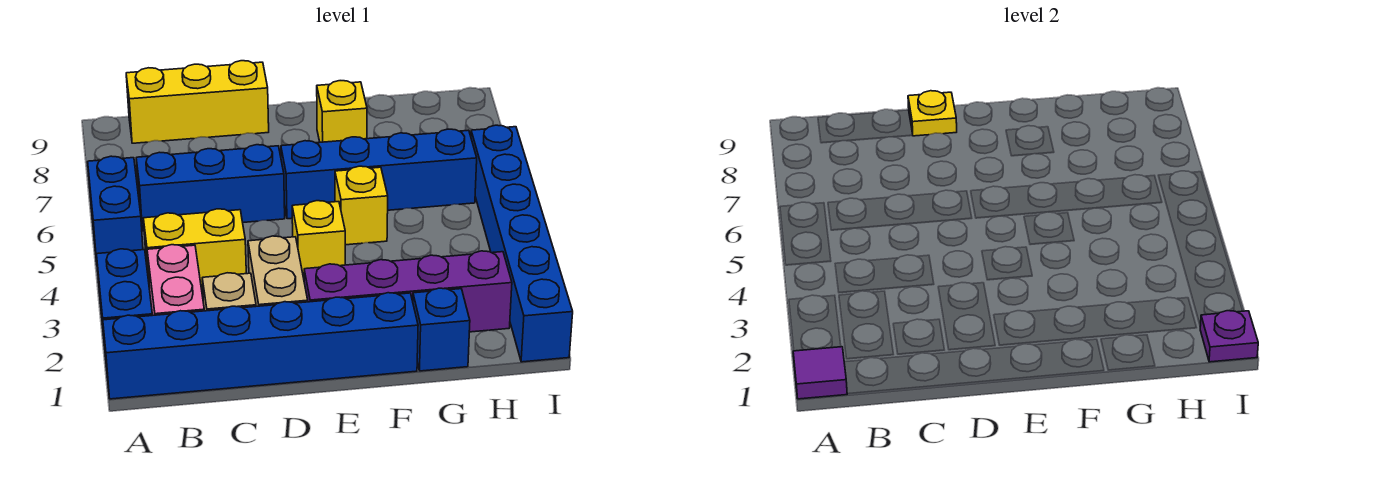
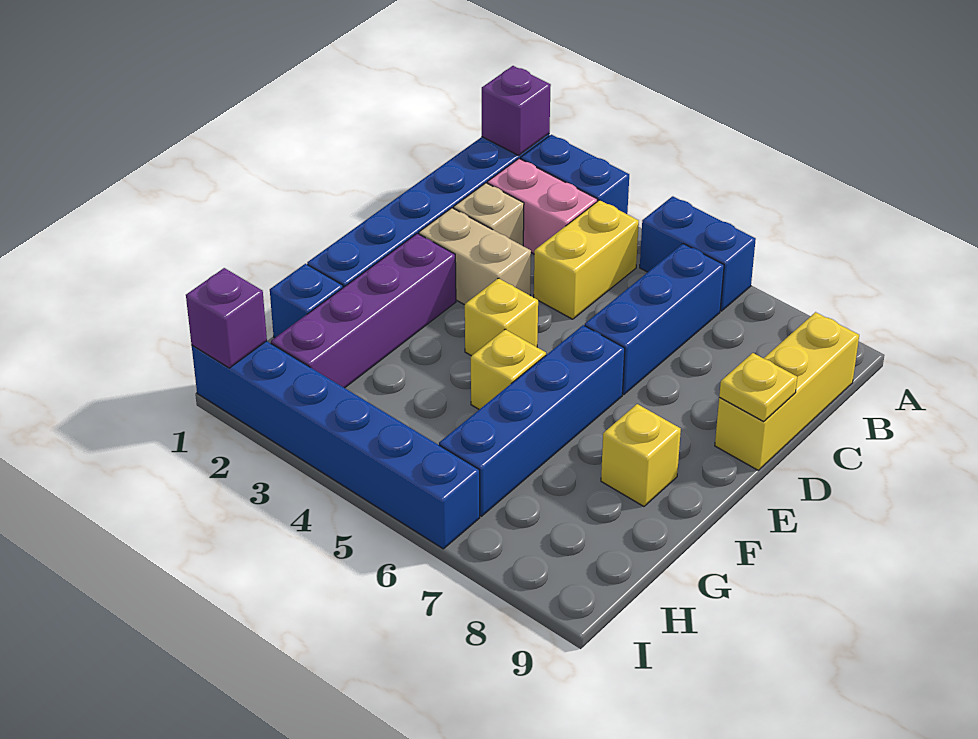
purple 1x1 tile [793,347,847,399] -> purple 1x1 brick [482,66,551,155]
purple 1x1 plate [1200,311,1258,362] -> purple 1x1 brick [186,268,267,368]

